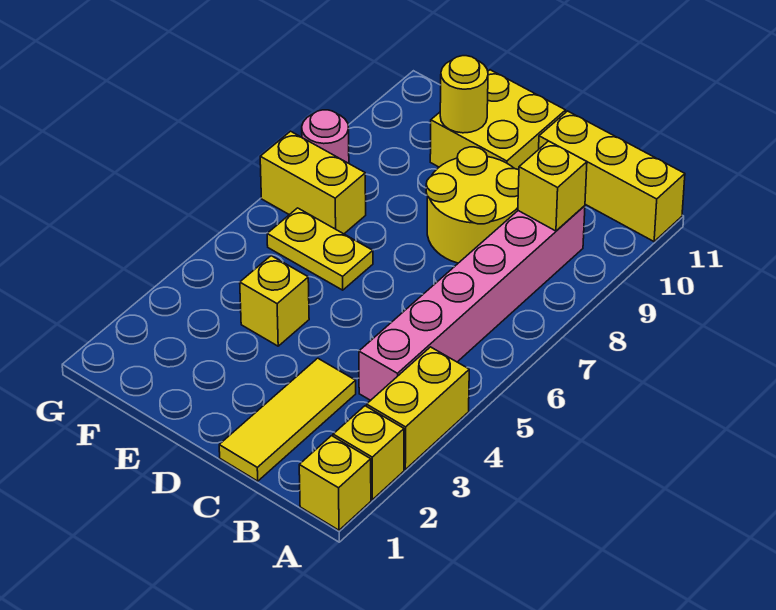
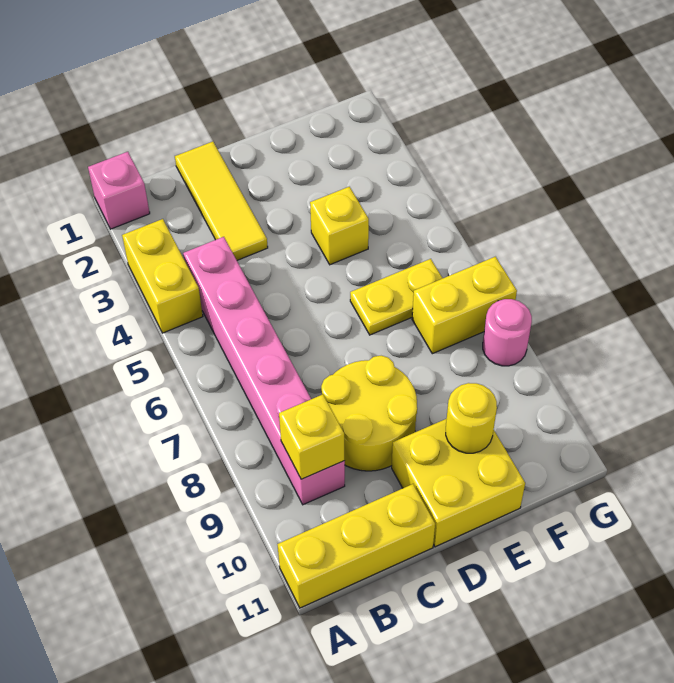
yellow 1x1 brick [299,436,371,530] -> pink 1x1 brick [88,152,150,229]
yellow 1x1 brick [333,406,404,500] -> none

